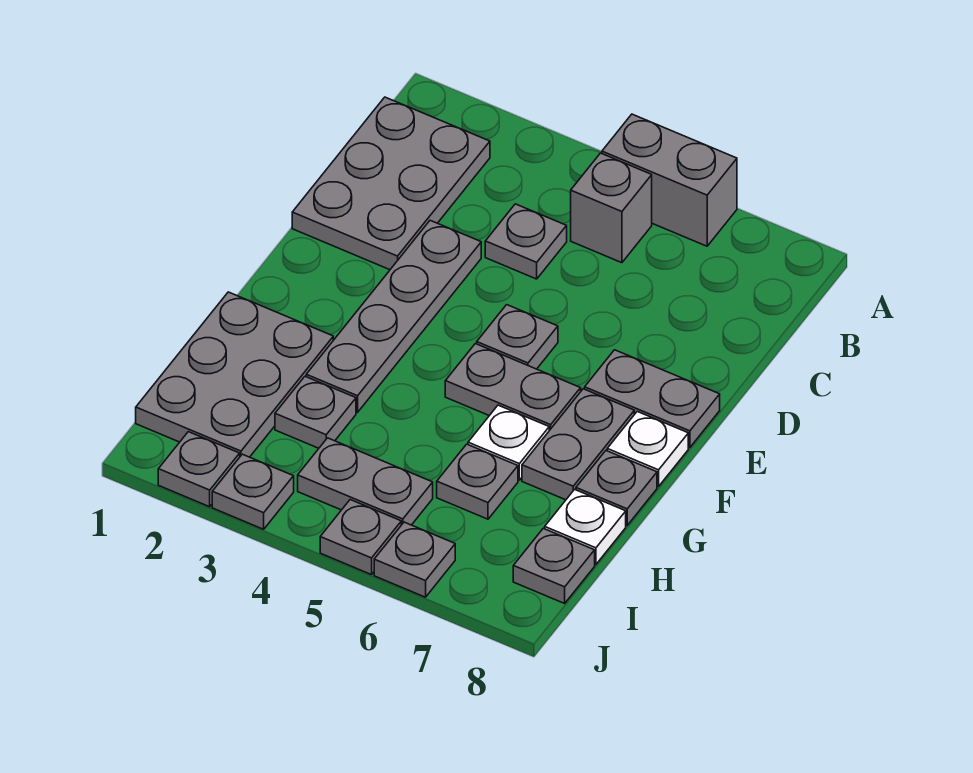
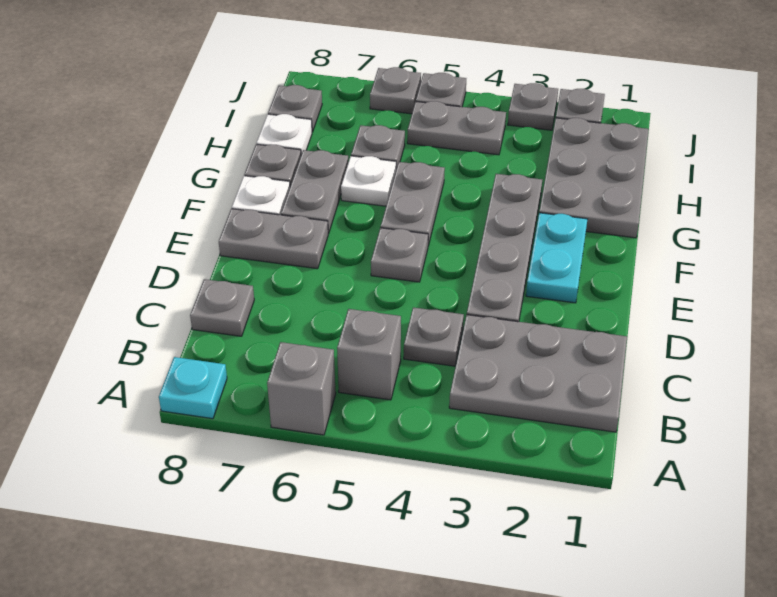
grey 1x2 brick [602,114,737,246] -> grey 1x1 brick [267,342,336,435]
none -> cyan 1x1 plate [159,357,227,419]
grey 2x3 plate [292,97,490,270] -> grey 2x3 plate turned to [449,315,627,432]
none -> cyan 1x2 plate [526,213,587,303]
grey 1x2 plate [445,344,581,431] -> grey 1x2 plate turned to [381,162,445,246]
grey 1x1 plate [275,377,356,448] -> grey 1x1 plate moved to [190,279,254,336]

